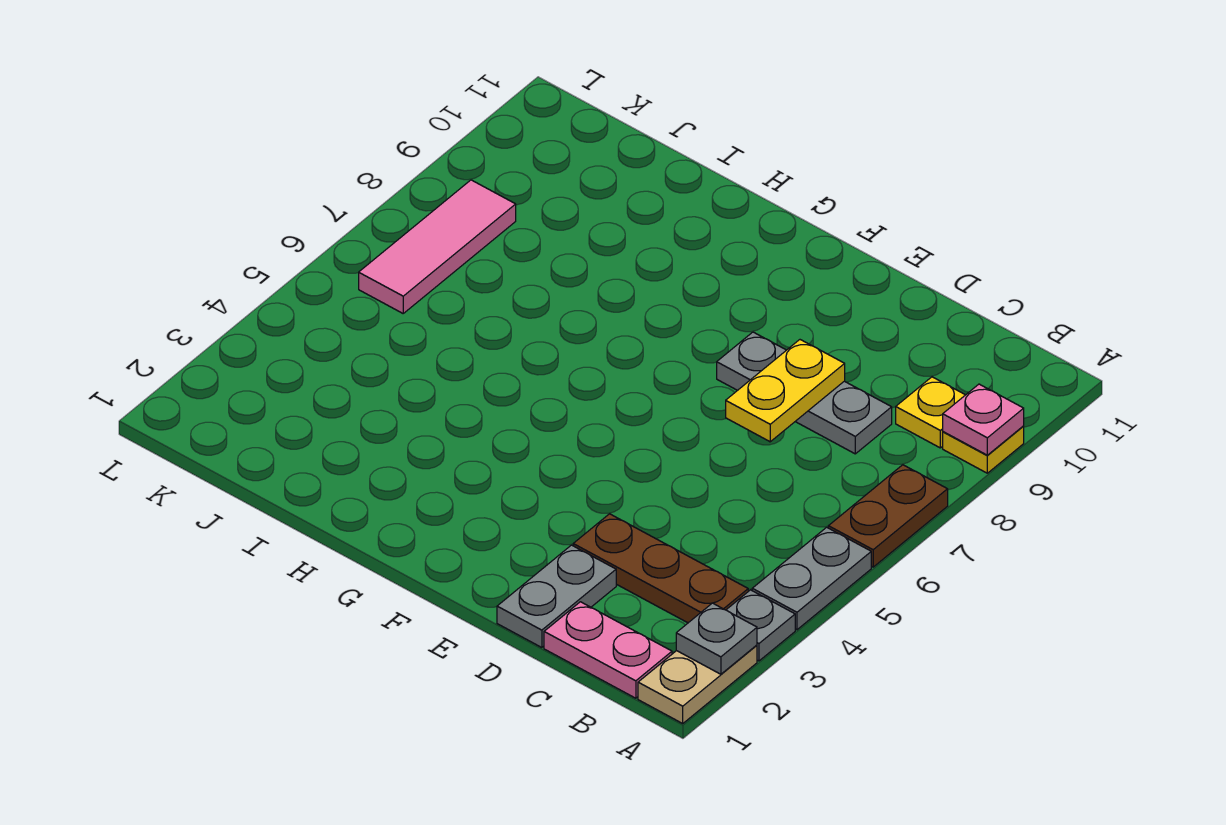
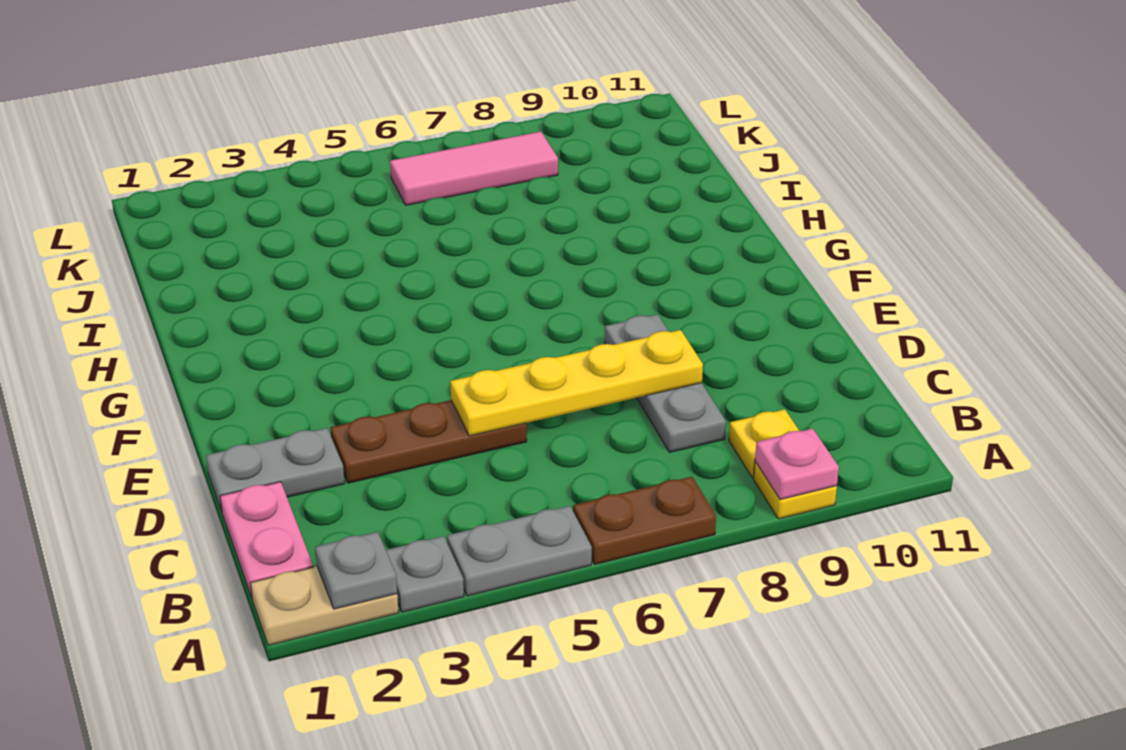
brown 1x3 plate [573,514,748,623] -> brown 1x3 plate turned to [330,400,527,483]
yellow 1x2 plate [726,340,845,442] -> yellow 1x4 plate [450,330,703,436]

